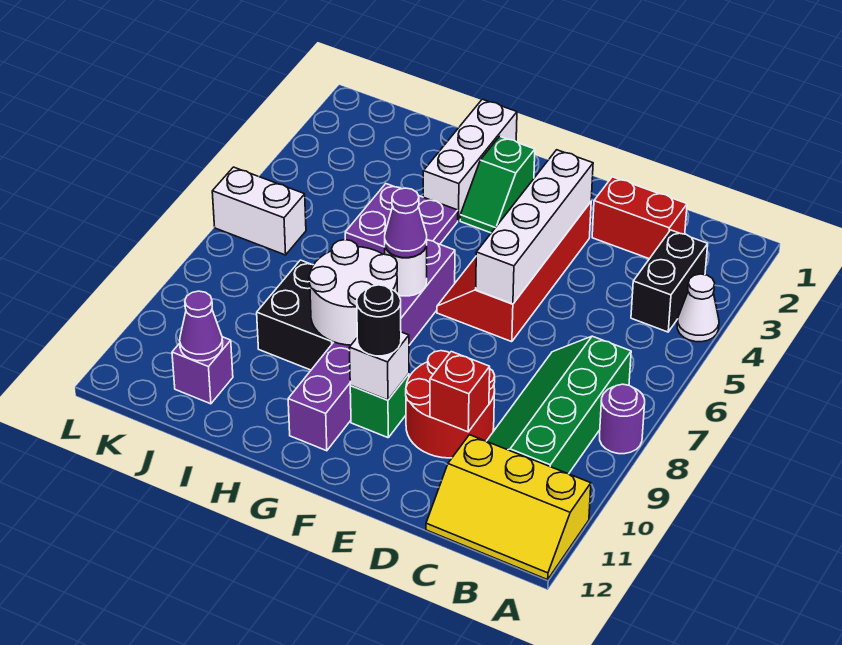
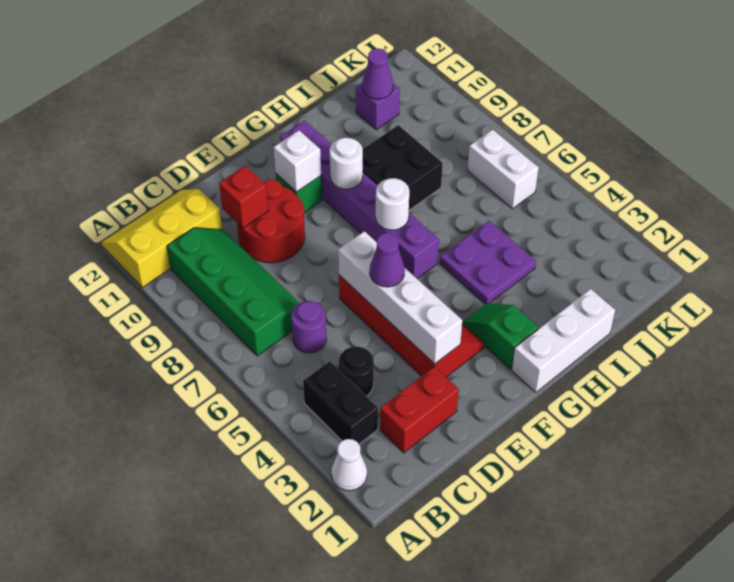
white 1x1 cone [677,274,719,342] -> white 1x1 cone moved to [331,439,367,491]
purple 1x1 round brick [600,384,645,454] -> purple 1x1 round brick moved to [291,301,326,353]
black 1x1 round brick [357,285,401,356] -> black 1x1 round brick moved to [339,346,374,396]
purple 1x1 cone [385,188,427,258] -> purple 1x1 cone moved to [370,233,405,287]
white 2x2 round brick [309,240,397,345] -> white 1x1 round brick [330,138,363,189]
white 1x3 brick [423,99,517,221] -> white 1x3 brick turned to [512,289,615,392]
white 1x2 brick [212,167,306,255] -> white 1x2 brick turned to [468,130,539,209]

